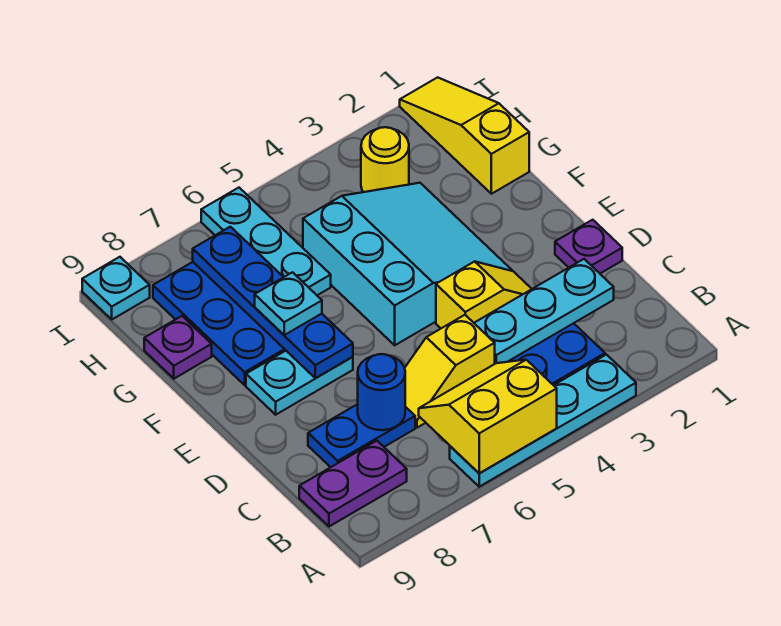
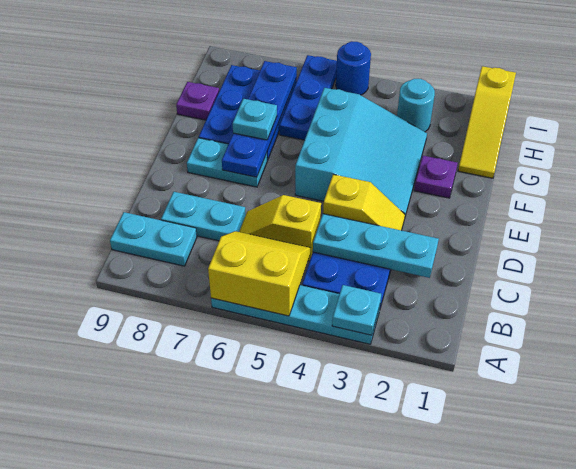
purple 1x2 plate [299,441,407,526] -> cyan 1x2 plate [110,212,197,266]
blue 1x2 plate [308,404,415,467] -> cyan 1x2 plate [161,192,246,241]
blue 1x1 round brick [358,354,405,430] -> blue 1x1 round brick moved to [336,41,371,95]
purple 1x1 plate [555,220,622,273] -> purple 1x1 plate moved to [414,156,458,198]
yellow 1x3 slope [400,77,529,194] -> yellow 1x3 slope turned to [458,66,516,178]
cyan 1x3 plate [201,188,331,295] -> blue 1x3 plate [279,55,337,140]
yellow 1x1 round brick [361,127,409,192] -> cyan 1x1 round brick [397,79,435,132]
cyan 1x1 plate [82,257,150,319] -> cyan 1x1 plate moved to [332,285,381,335]

